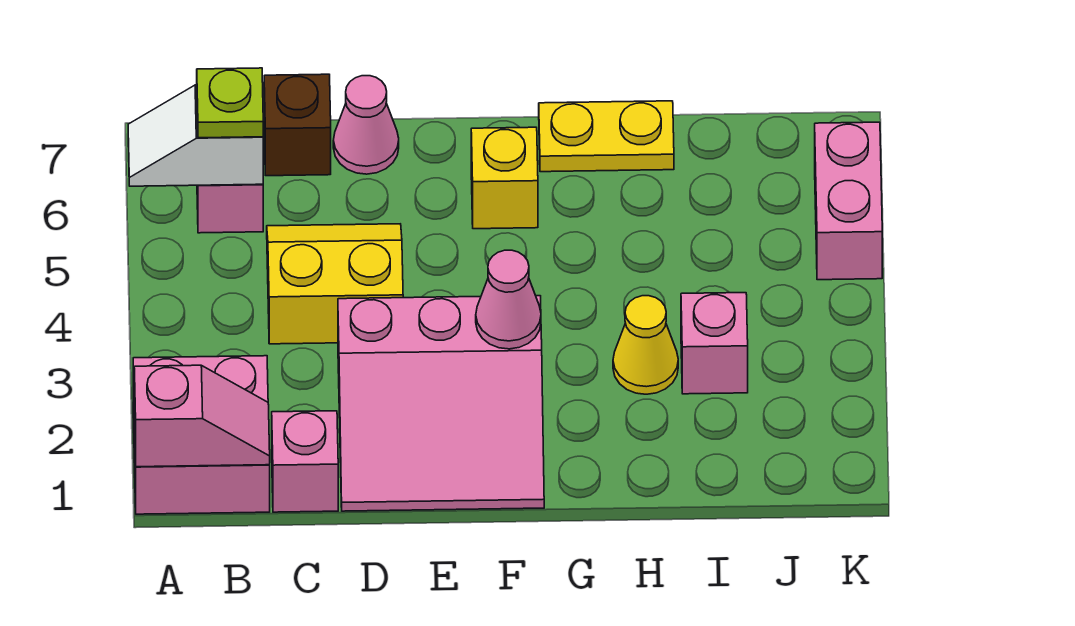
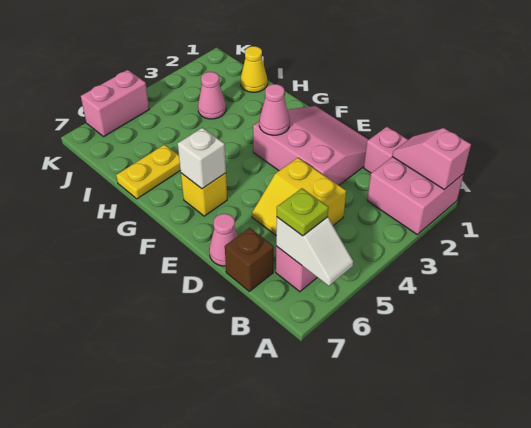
none -> white 1x1 brick [178,128,226,189]
yellow 1x2 plate [539,101,674,172] -> yellow 1x2 plate turned to [116,145,181,199]
yellow 1x1 cone [613,296,678,394] -> yellow 1x1 cone moved to [241,46,267,92]
pink 1x1 brick [681,293,748,394] -> pink 1x1 cone [198,72,226,119]

